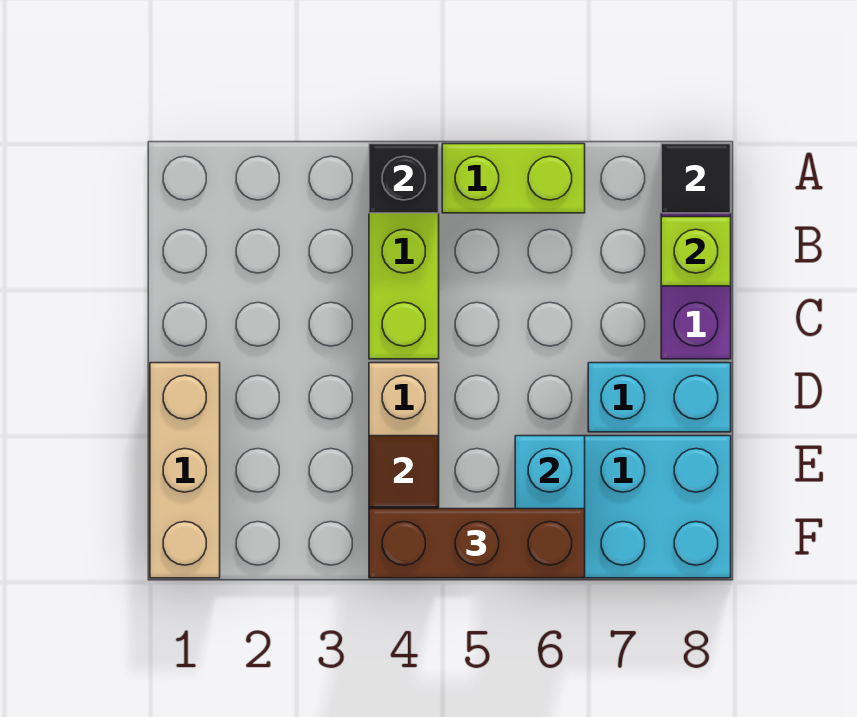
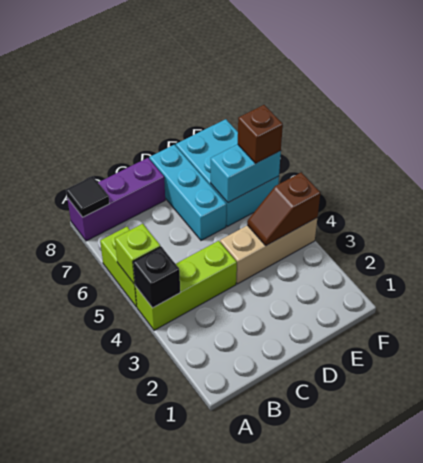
lime 1x1 brick [661,217,731,286] -> lime 1x1 brick moved to [115,224,160,284]
tan 1x3 brick [150,363,220,578] -> none
cyan 1x2 brick [588,363,731,432] -> cyan 1x3 brick [149,145,226,240]
brown 1x3 brick [369,509,585,578] -> brown 1x1 brick [238,105,283,164]

